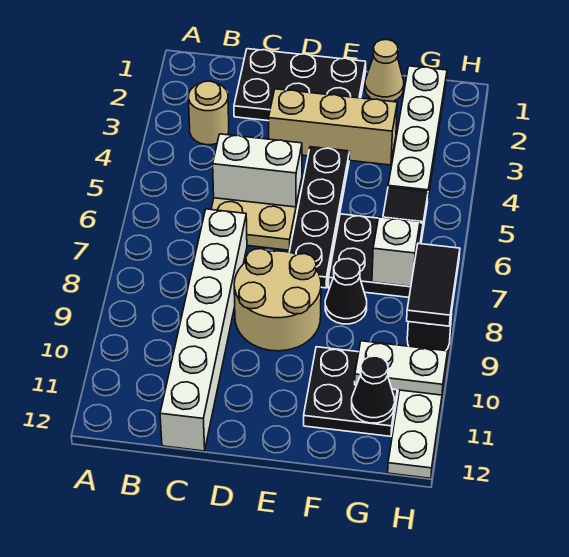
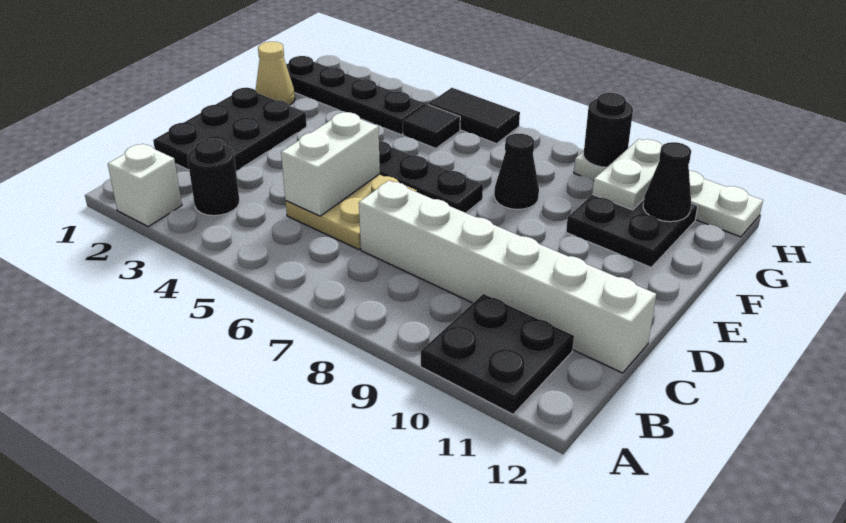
tan 1x1 round brick [188,81,229,145] -> black 1x1 round brick [188,139,239,216]
tan 1x3 brick [269,89,397,165] -> none
tan 2x2 round brick [234,249,321,351] -> none
black 2x2 plate [328,214,423,297] -> black 2x2 plate moved to [421,294,574,414]
white 1x4 plate [388,66,447,196] -> black 1x4 plate [286,56,426,135]
white 1x1 brick [372,217,420,287] -> white 1x1 brick moved to [108,144,182,226]
black 1x2 tile [407,244,460,326] -> black 1x2 tile moved to [428,88,520,144]

